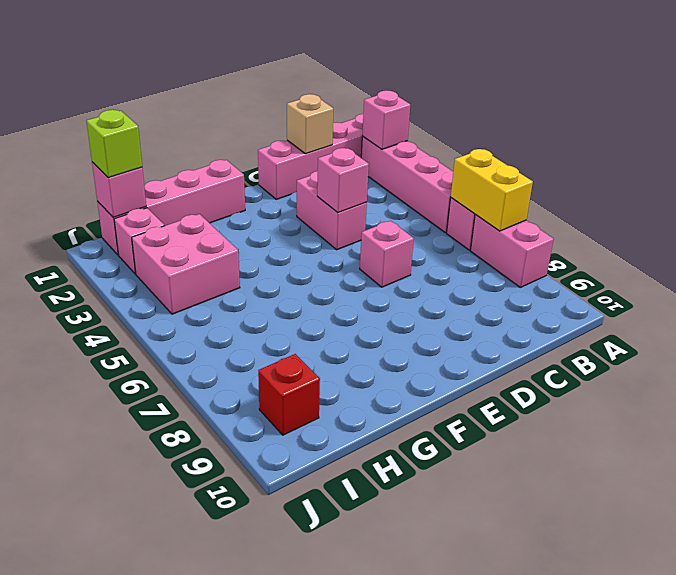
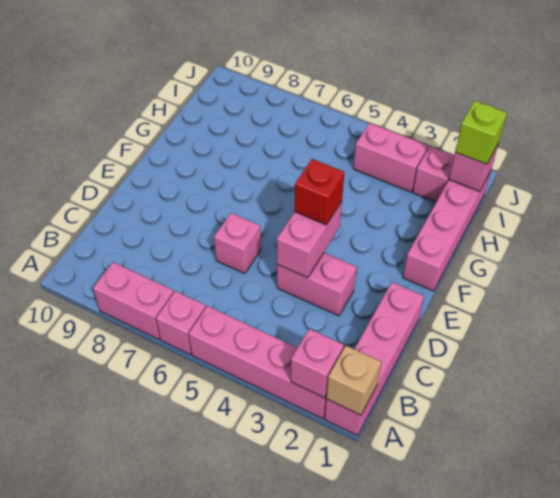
yellow 1x2 brick [451,149,533,231] -> none
tan 1x1 brick [287,94,333,154] -> tan 1x1 brick moved to [326,346,381,415]
pink 1x1 brick [317,148,369,212] -> pink 1x2 brick [277,201,342,278]
pink 2x2 brick [132,214,240,314] -> pink 1x2 brick [353,123,428,192]
red 1x1 brick [258,354,320,435] -> red 1x1 brick moved to [295,159,344,225]

